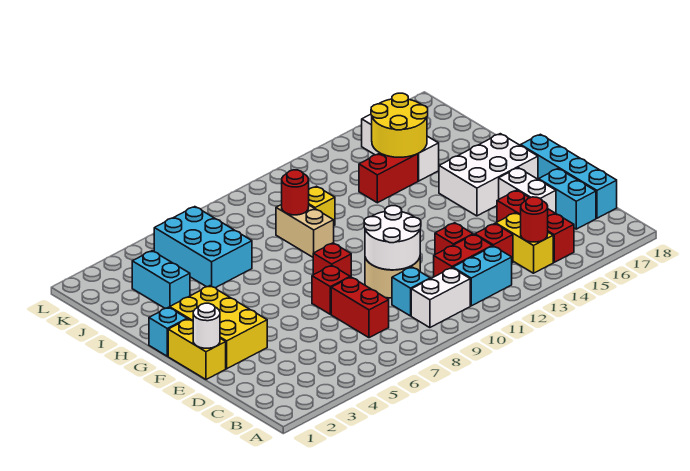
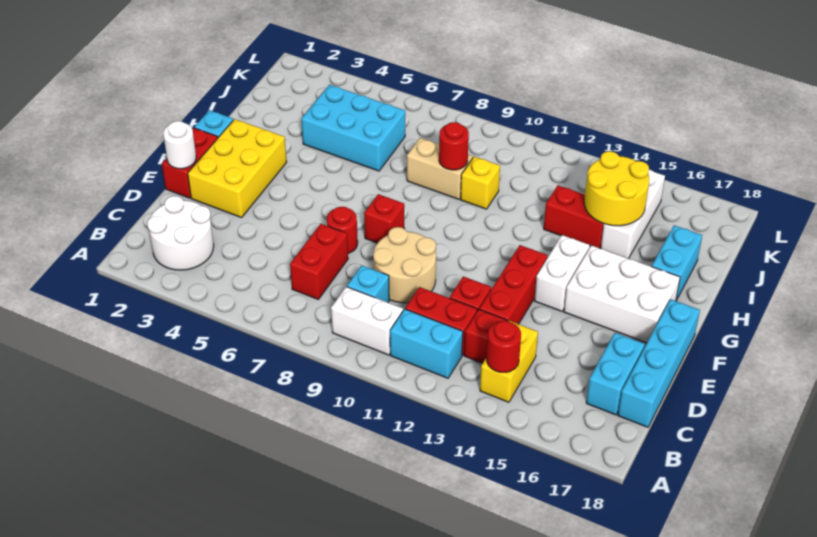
red 1x3 brick [497,190,574,262] -> red 1x3 brick moved to [479,245,547,324]
white 2x2 round brick [364,206,421,270] -> white 2x2 round brick moved to [147,196,214,270]
white 1x2 brick [499,168,556,213] -> white 1x2 brick moved to [534,235,590,311]
yellow 1x2 brick [168,319,226,380] -> red 1x2 brick [162,128,218,198]
red 1x1 brick [312,265,350,314] -> red 1x1 round brick [327,207,358,253]
tan 1x2 brick [276,205,334,257] -> tan 1x2 brick turned to [407,138,473,199]
cyan 1x2 brick [132,251,190,308] -> cyan 1x2 brick moved to [652,225,702,300]
cyan 2x3 brick [154,207,252,288] -> cyan 2x3 brick turned to [301,85,405,171]

